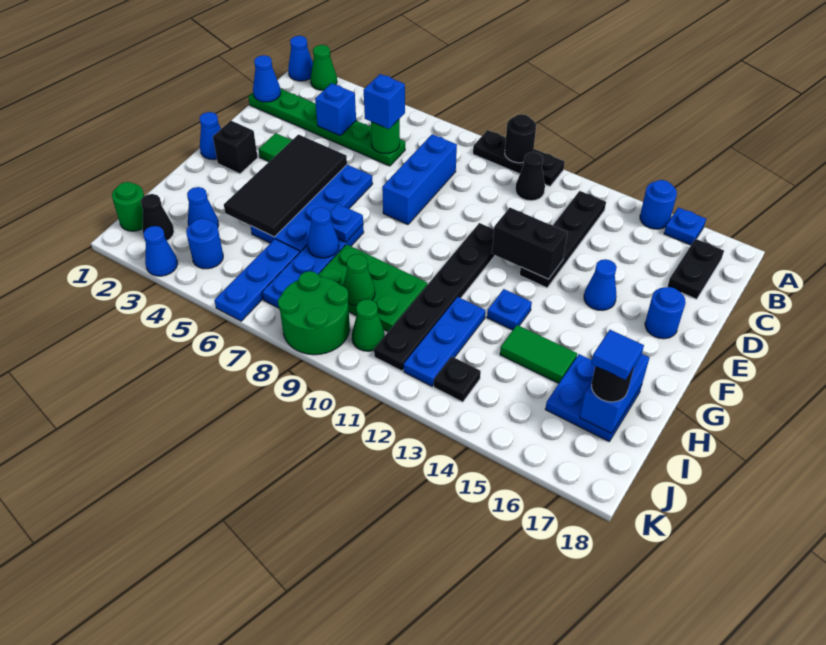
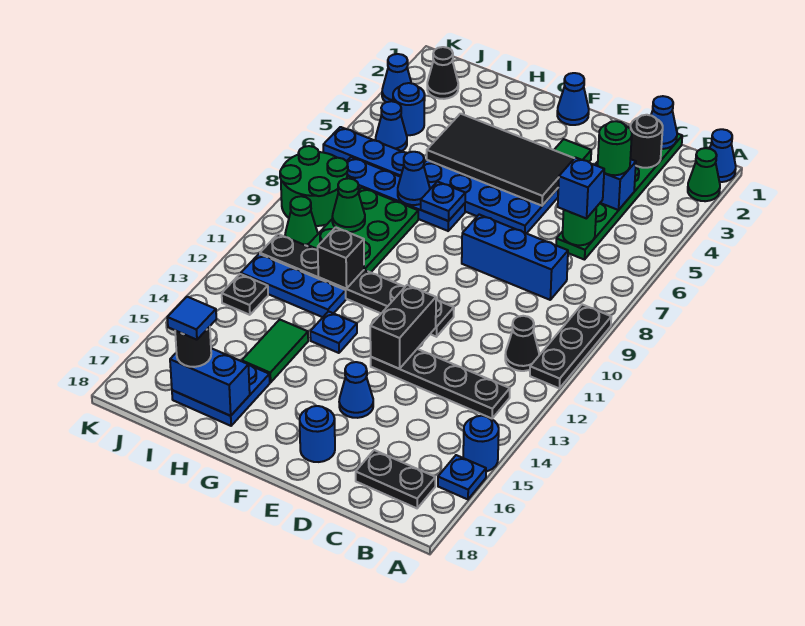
black 1x1 round brick [505,114,536,163] -> black 1x1 round brick moved to [630,115,663,168]
black 1x1 brick [213,121,258,174] -> black 1x1 brick moved to [318,227,364,289]
blue 1x1 cone [187,187,219,226] -> blue 1x1 cone moved to [376,101,407,151]
green 1x1 round brick [112,182,144,231] -> green 1x1 round brick moved to [598,121,632,175]

